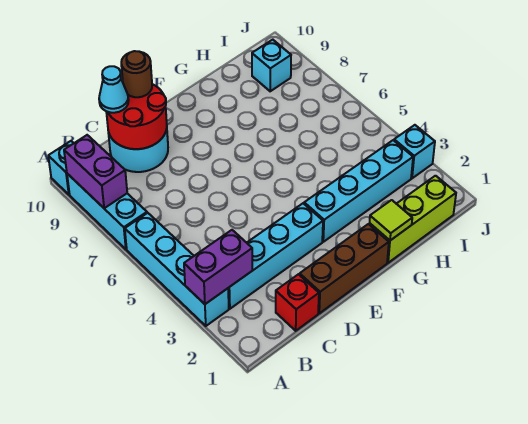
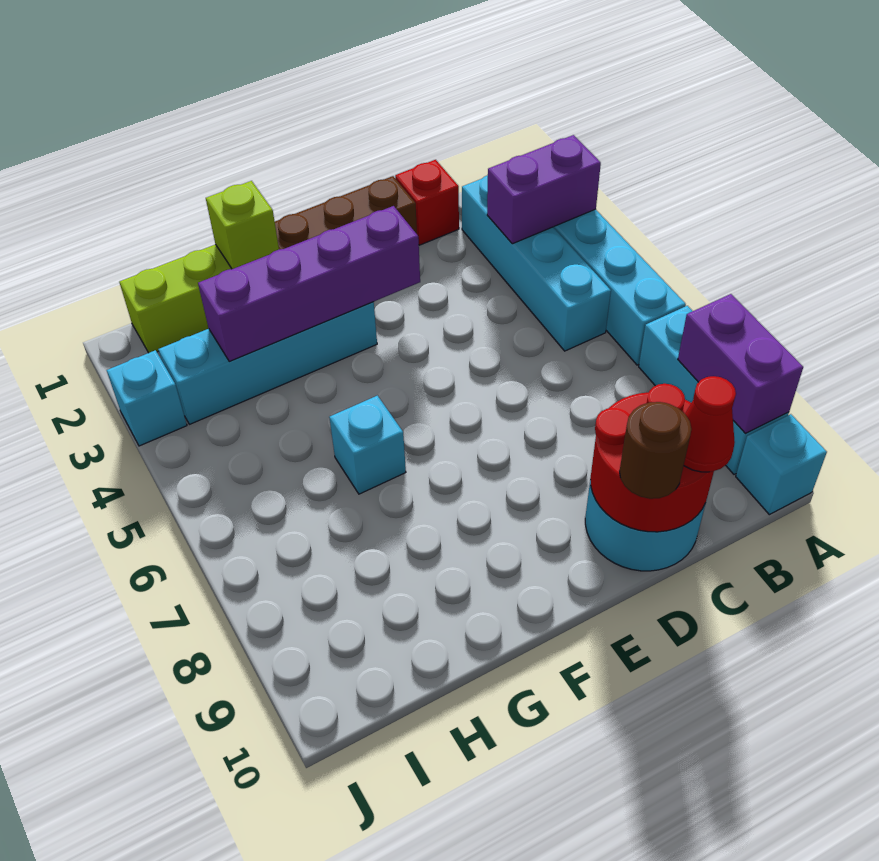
cyan 1x4 brick [228,203,323,309] -> cyan 1x4 brick turned to [462,175,611,351]
cyan 1x1 cone [99,66,129,113] -> red 1x1 cone [684,376,736,472]
none -> purple 1x4 brick [198,206,420,361]
lime 1x1 tile [370,200,412,241] -> lime 1x1 brick [206,181,279,269]
cyan 1x1 brick [252,40,291,91] -> cyan 1x1 brick moved to [329,395,406,494]

